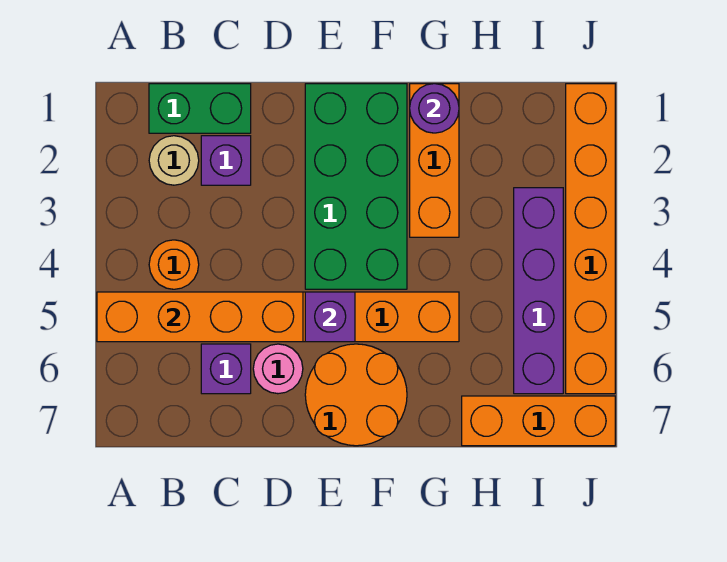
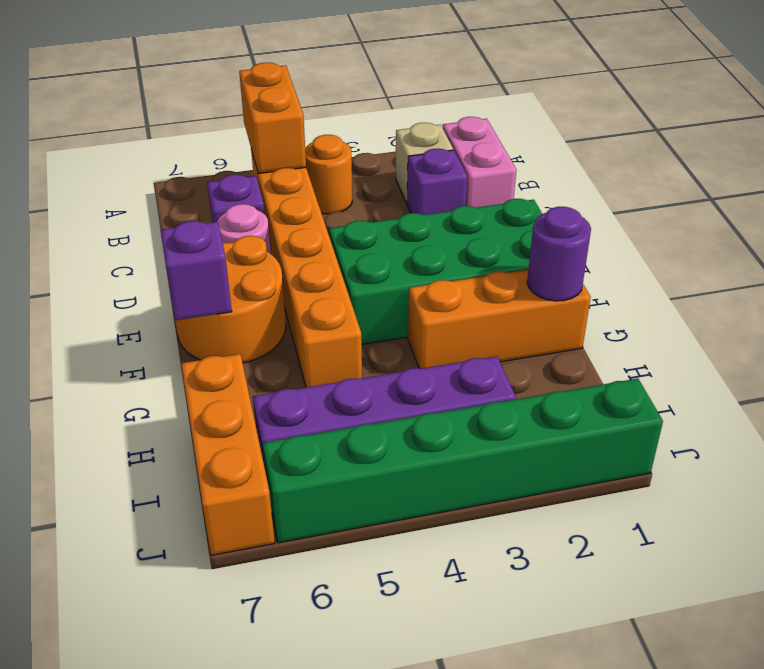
orange 1x4 brick [97,292,303,342] -> orange 1x2 brick [239,62,306,174]
green 1x2 brick [149,84,251,133] -> pink 1x2 brick [443,117,516,208]
tan 1x1 round brick [149,136,199,185] -> tan 1x1 brick [396,123,453,203]
purple 1x1 brick [305,292,355,342] -> purple 1x1 brick moved to [160,221,232,320]
orange 1x6 brick [566,84,615,394] -> green 1x6 brick [263,379,663,543]

